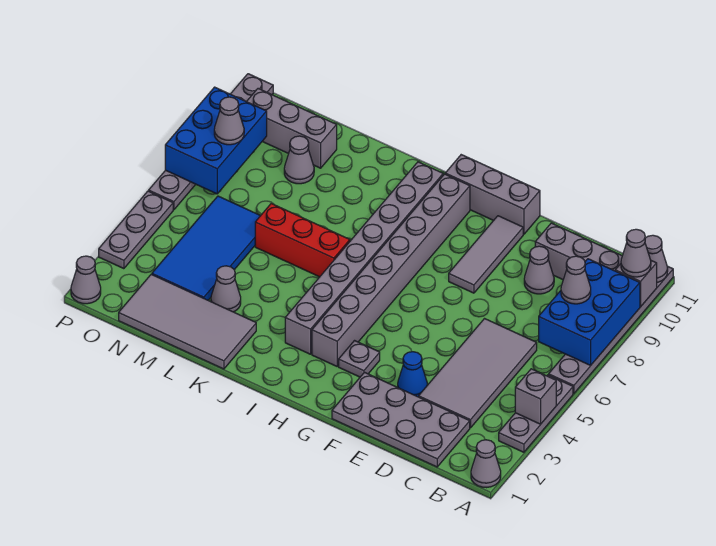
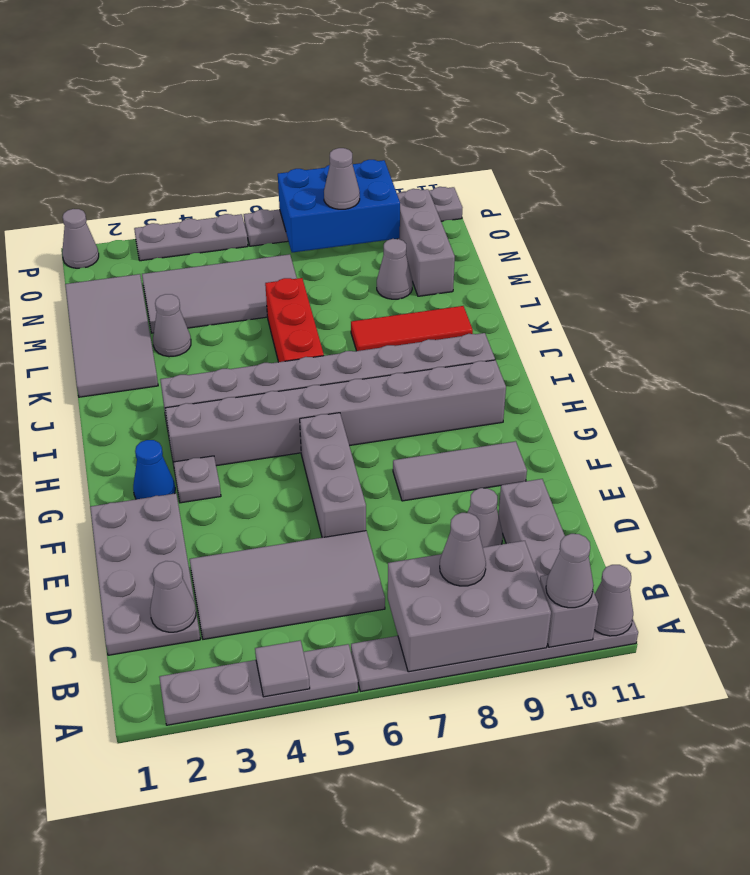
grey 1x1 cone [471,440,501,488] -> grey 1x1 cone moved to [150,561,196,632]
grey 1x3 plate [499,375,573,452] -> grey 1x4 plate [159,644,358,725]
grey 1x1 brick [515,369,556,424] -> grey 1x1 tile [255,640,310,697]
blue 2x3 brick [539,259,640,365] -> grey 2x3 brick [388,541,551,672]
blue 1x1 cone [398,352,427,397] -> blue 1x1 cone moved to [133,440,175,499]
grey 1x3 brick [445,155,540,234] -> grey 1x3 brick moved to [300,413,366,538]
none -> red 1x3 tile [351,306,473,351]
blue 2x4 tile [152,196,260,300] -> grey 2x4 tile [142,254,297,333]

